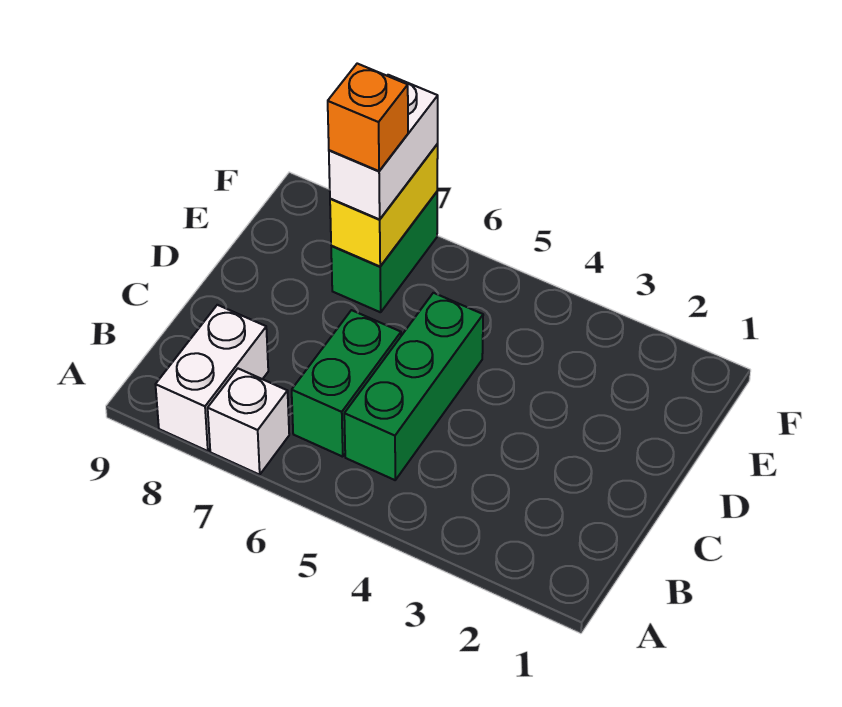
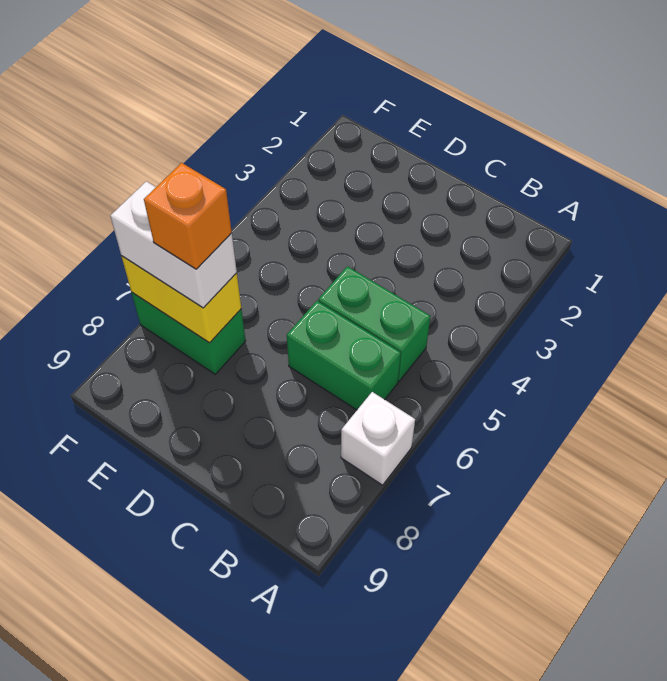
white 1x2 brick [155,305,268,451] -> none
green 1x3 brick [344,293,483,480] -> green 1x2 brick [318,266,431,381]

